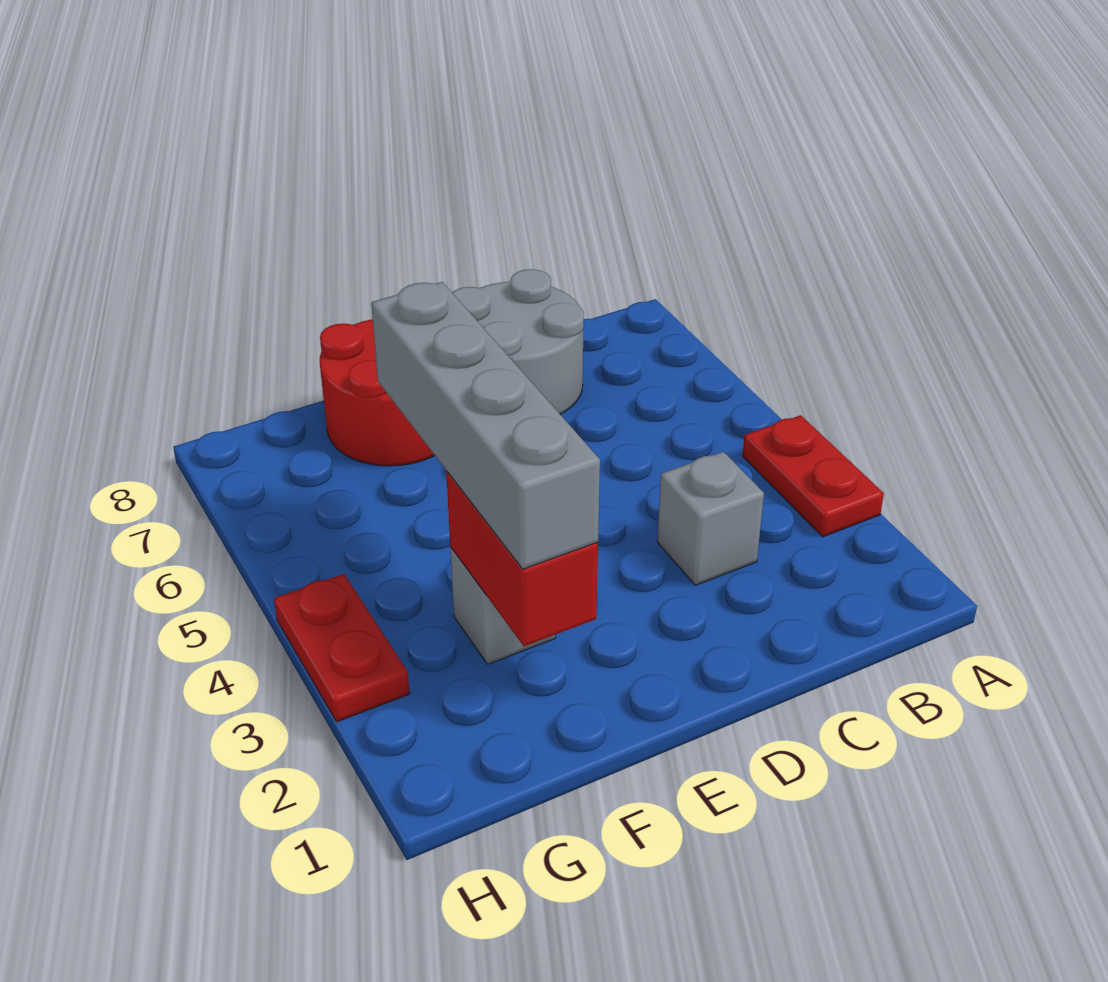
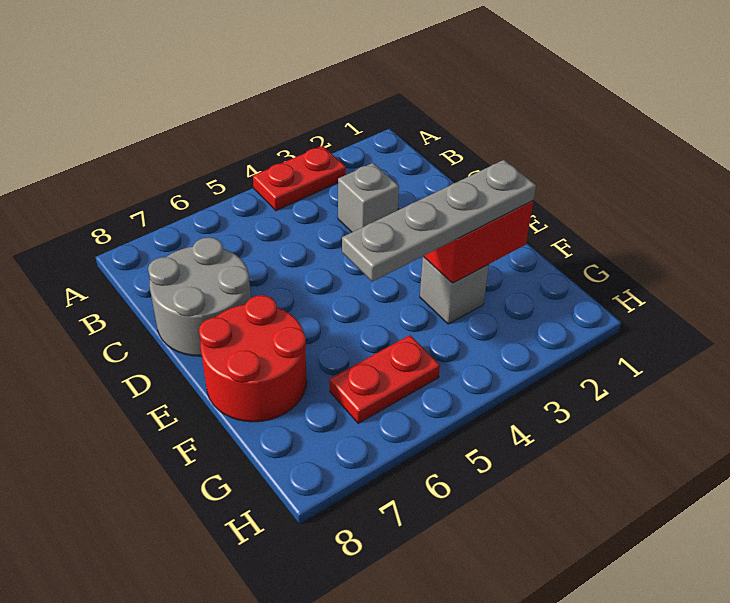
grey 1x4 brick [371,282,600,569] -> grey 1x4 plate [342,160,536,282]
red 1x2 plate [274,574,410,722] -> red 1x2 plate moved to [329,335,440,423]

